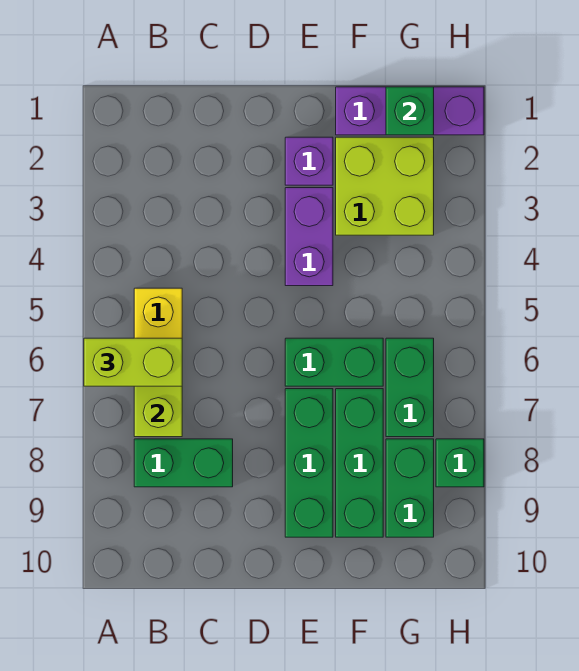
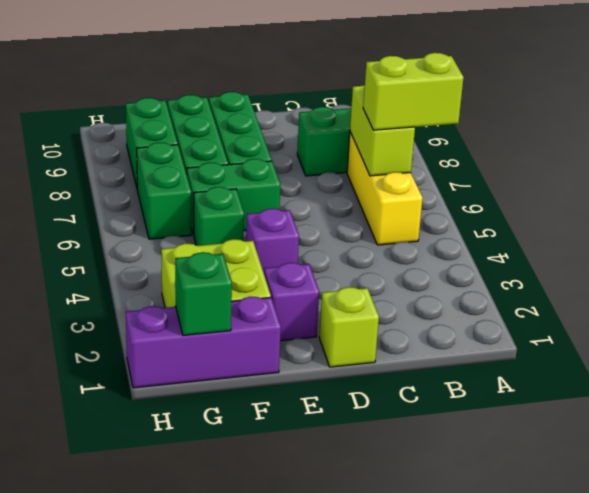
none -> lime 1x1 brick [319,287,379,367]
purple 1x2 brick [285,188,333,286] -> purple 1x1 brick [246,209,299,273]
green 1x1 brick [436,439,484,487] -> green 1x1 brick moved to [194,187,244,246]

